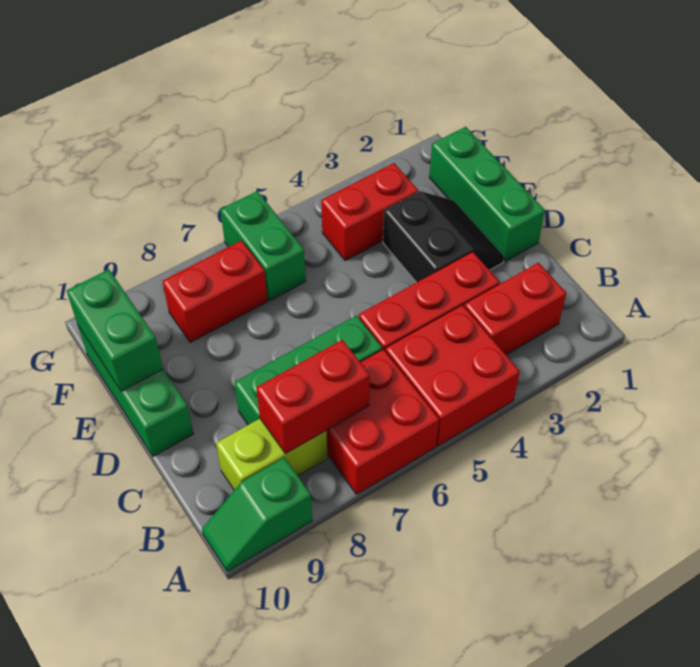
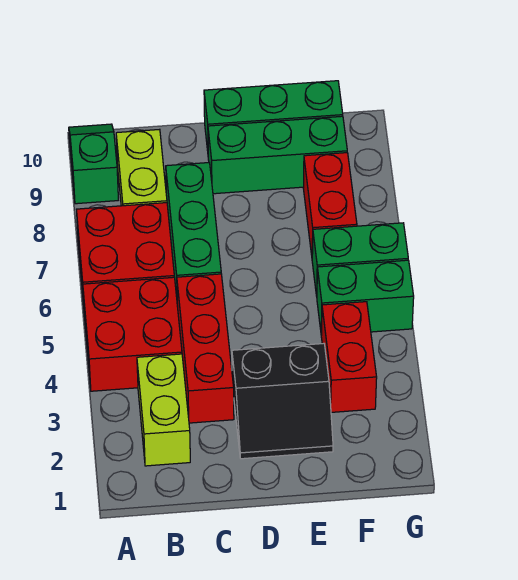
red 1x2 brick [464,263,566,355] -> lime 1x2 brick [137,354,190,466]
red 1x2 brick [256,340,370,454] -> none
green 1x3 brick [429,127,545,261] -> green 1x3 brick moved to [208,116,347,194]
green 1x2 brick [67,269,163,391] -> green 1x2 brick moved to [317,260,414,335]

